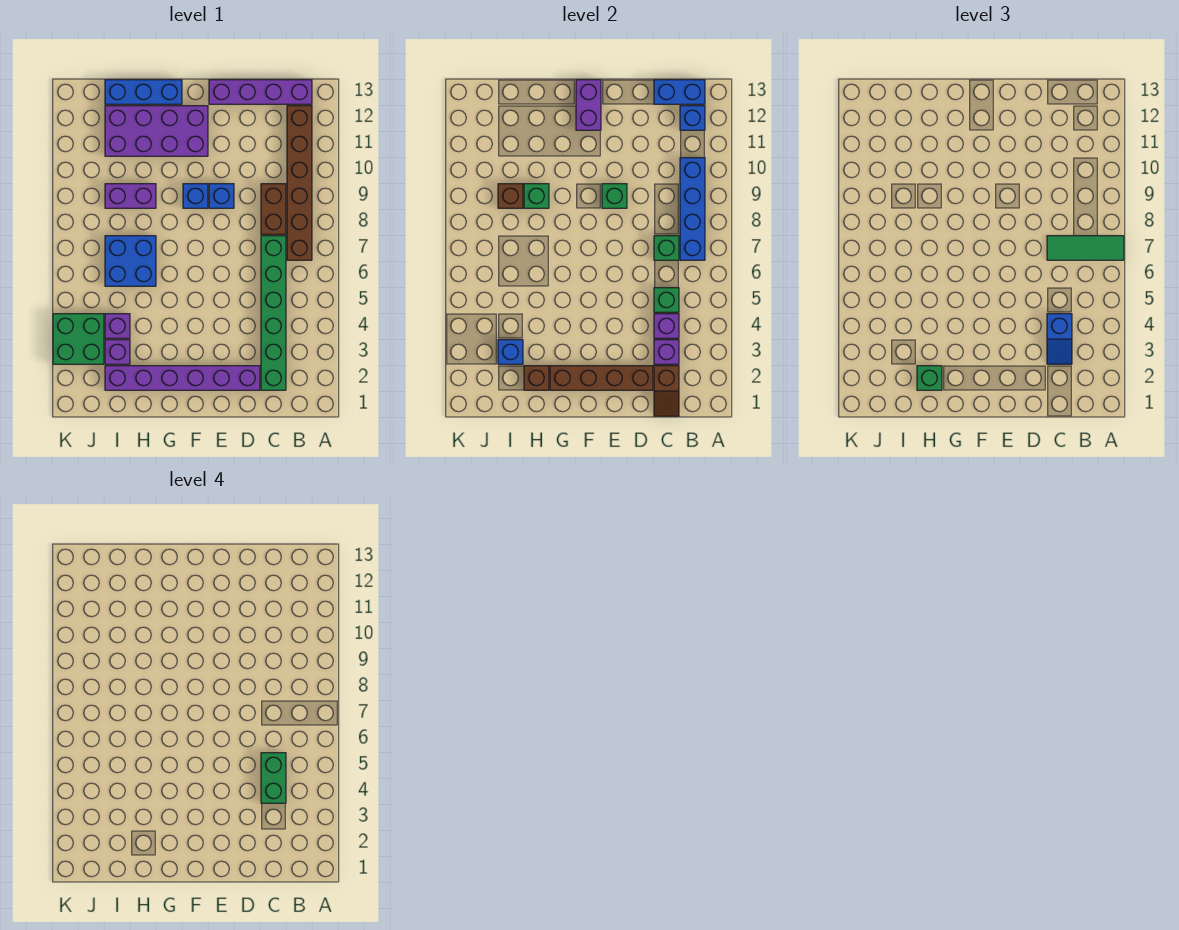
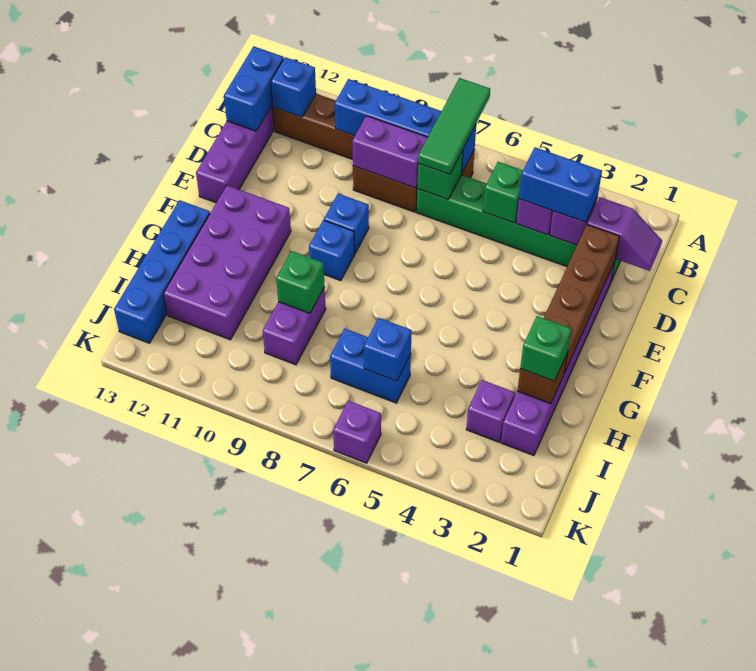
brown 1x2 slope [654,366,679,416] -> purple 1x2 slope [587,197,662,271]
blue 1x2 slope [1047,314,1072,364] -> blue 1x2 brick [519,147,602,222]
green 1x2 brick [261,753,286,803] -> none
green 1x1 brick [602,184,627,208] -> none
purple 1x2 brick [576,80,601,130] -> purple 1x2 brick moved to [352,116,428,188]
blue 1x3 brick [105,80,182,104] -> blue 1x4 brick [114,200,210,343]
blue 2x2 brick [105,236,156,286] -> blue 1x2 brick [330,329,411,403]
blue 1x1 brick [498,340,523,364] -> blue 1x1 brick moved to [364,318,412,381]
purple 1x1 brick [105,314,130,338] -> purple 1x1 brick moved to [333,401,381,463]
brown 1x1 brick [498,184,523,208] -> none
green 2x2 brick [53,314,104,364] -> none

